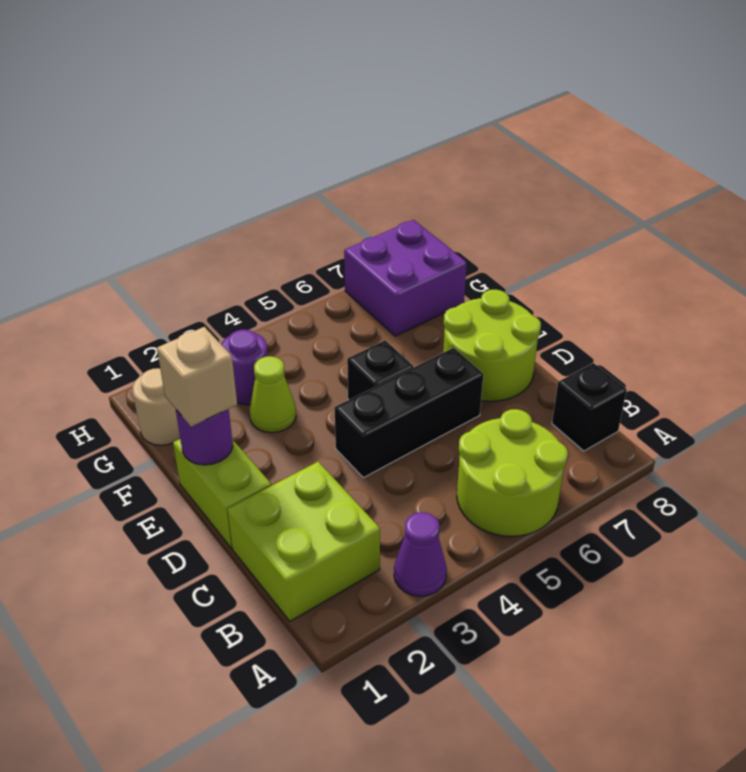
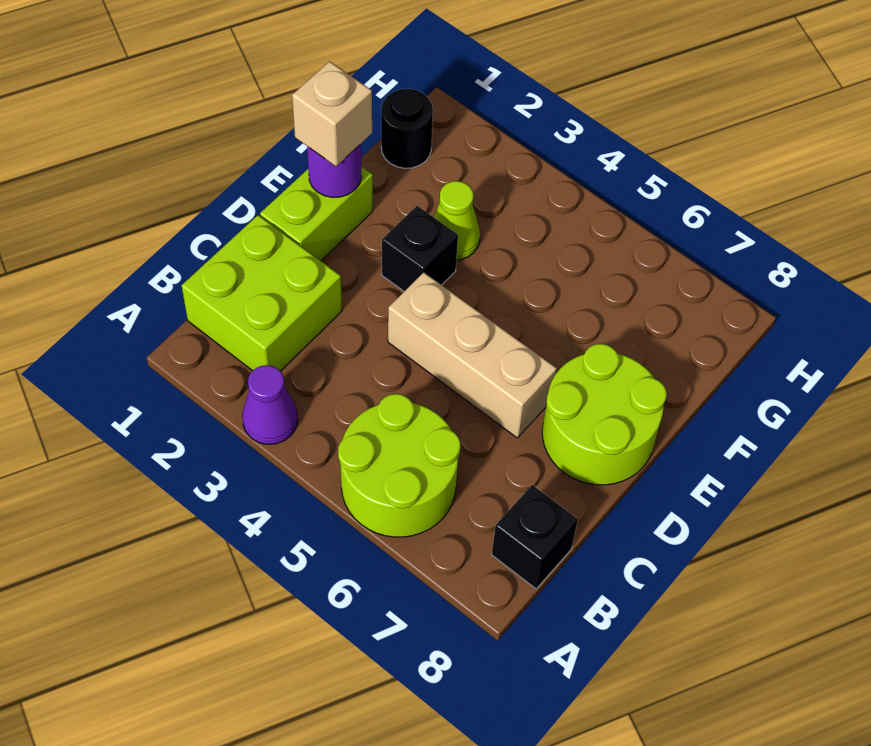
black 1x3 brick [334,348,483,478] -> tan 1x3 brick [388,272,557,438]
black 1x1 brick [347,340,413,400] -> black 1x1 brick moved to [382,206,458,291]
tan 1x1 round brick [133,368,180,445] -> black 1x1 round brick [381,89,433,168]
purple 1x1 round brick [221,330,268,405] -> none
purple 2x2 brick [344,220,467,336] -> none

